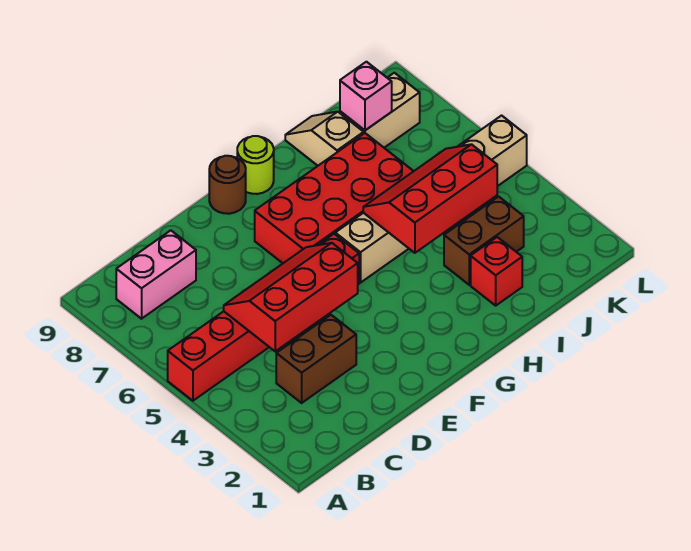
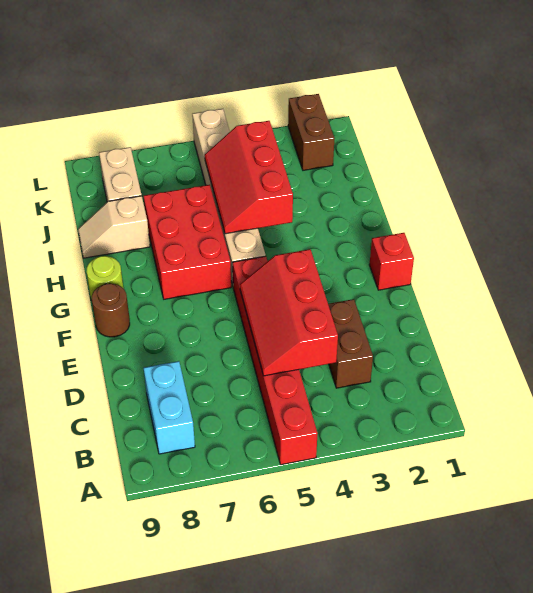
pink 1x2 brick [116,230,196,319] -> cyan 1x2 brick [143,361,195,454]
red 2x4 brick [255,133,414,263] -> red 2x3 brick [144,185,231,299]
red 1x1 brick [471,237,522,306] -> red 1x1 brick moved to [369,233,414,290]
brown 1x2 brick [444,197,524,285] -> brown 1x2 brick moved to [288,94,335,170]
pink 1x1 brick [340,62,392,130] -> none

